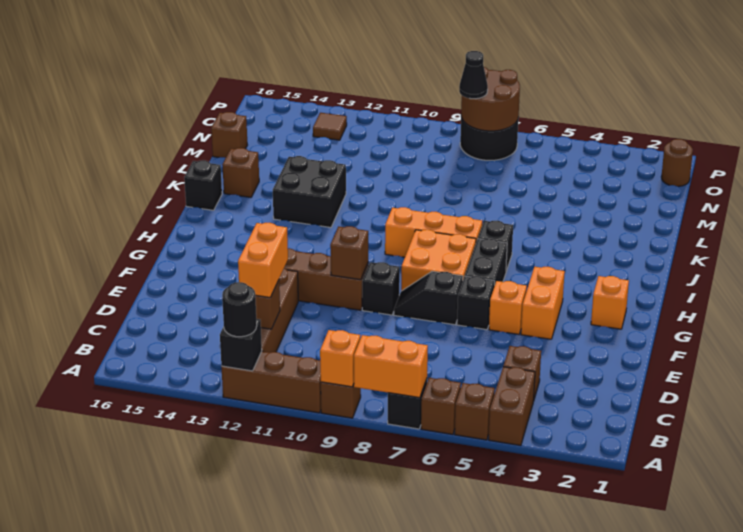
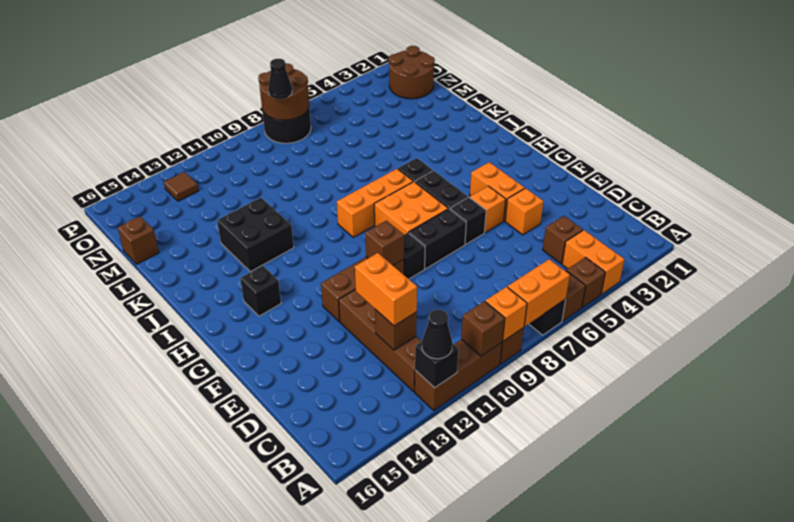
brown 1x2 brick [489,367,535,446] -> orange 1x2 brick [562,230,625,294]
black 1x1 round brick [222,282,257,337] -> black 1x1 cone [422,310,452,359]
black 1x2 slope [394,271,463,325] -> black 1x2 brick [409,209,466,269]
orange 1x1 brick [591,276,629,329] -> orange 1x1 brick moved to [505,188,543,235]
black 1x1 brick [184,160,222,210] -> black 1x1 brick moved to [240,265,281,316]
brown 1x1 brick [222,148,259,197] -> brown 1x1 brick moved to [461,301,505,356]
brown 1x1 round brick [661,139,693,186] -> brown 2x2 round brick [389,46,435,99]

